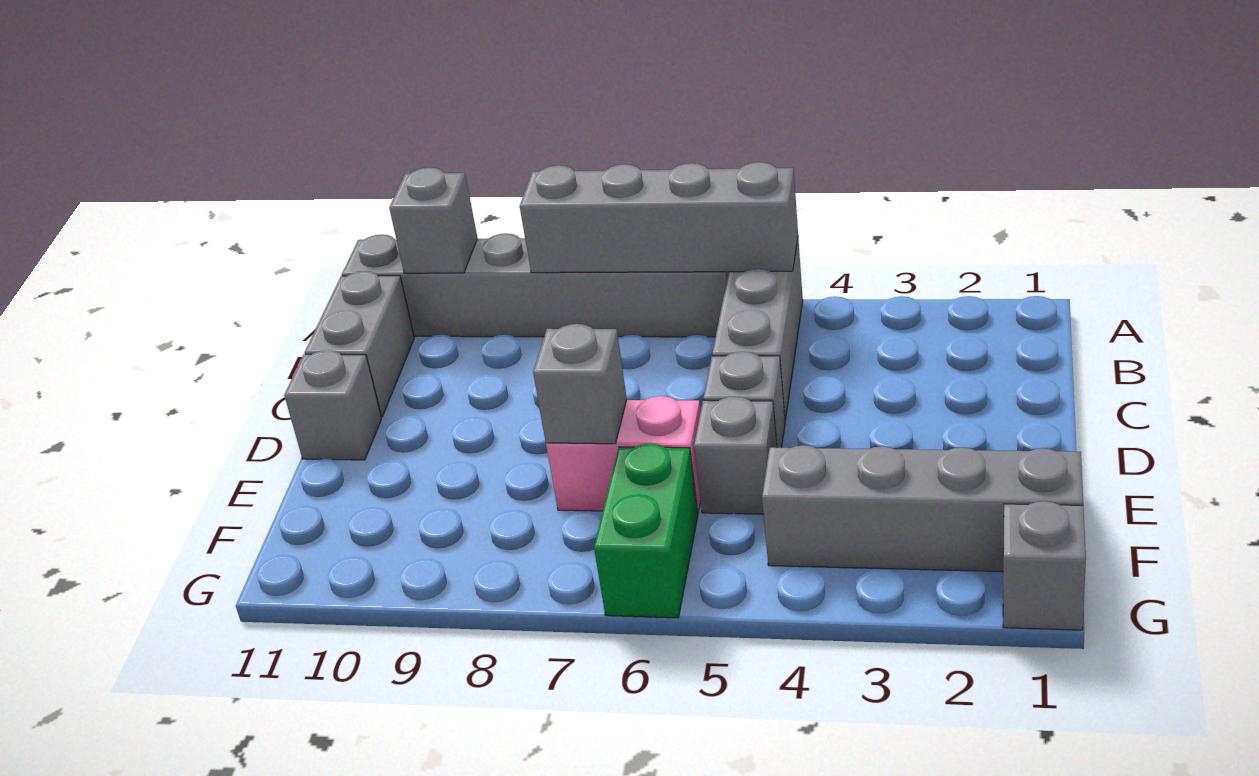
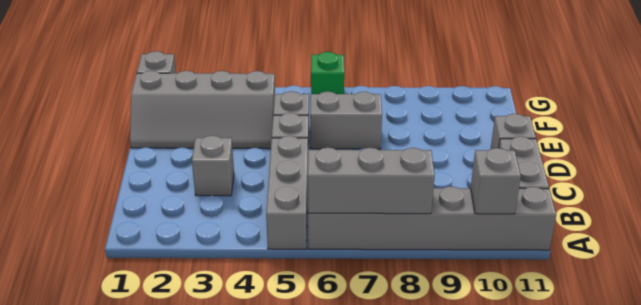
grey 1x4 brick [520,162,798,273] -> grey 1x3 brick [307,147,435,214]
pink 1x2 brick [546,396,701,512] -> grey 1x2 brick [310,91,382,149]
grey 1x1 brick [533,324,627,444] -> grey 1x1 brick moved to [192,135,234,196]
green 1x2 brick [594,443,698,618] -> green 1x1 brick [311,52,344,94]

